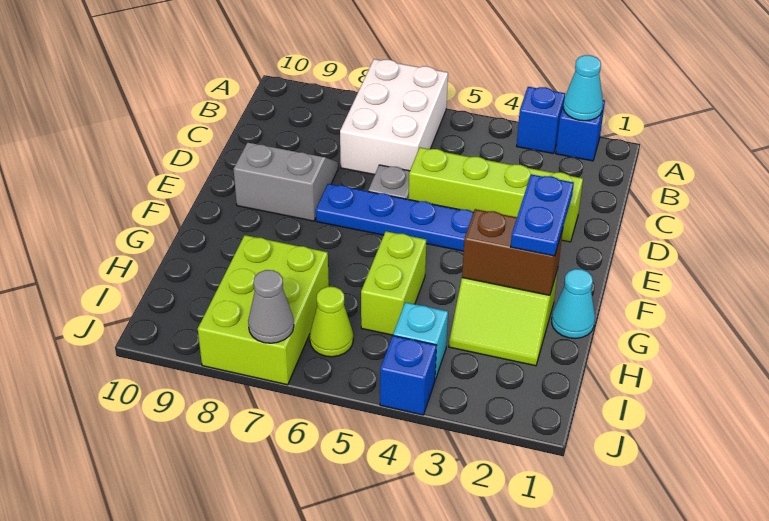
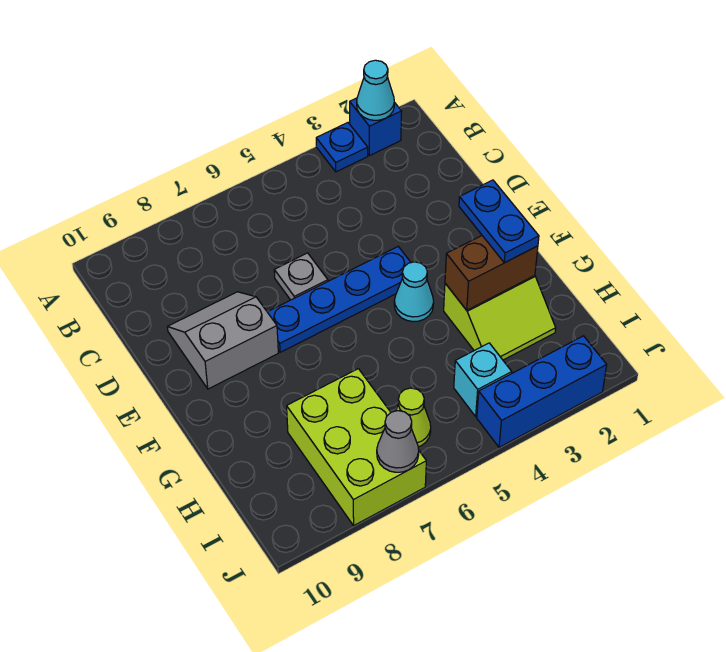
blue 1x1 brick [517,87,565,154] -> blue 1x1 plate [316,123,368,172]
white 2x3 brick [340,59,448,175] -> none
lime 1x4 brick [409,148,583,242] -> none
cyan 1x1 cone [552,269,595,338] -> cyan 1x1 cone moved to [394,262,434,322]
lime 1x2 brick [361,231,426,335] -> none
blue 1x1 brick [380,336,437,415] -> blue 1x3 brick [477,336,607,447]

